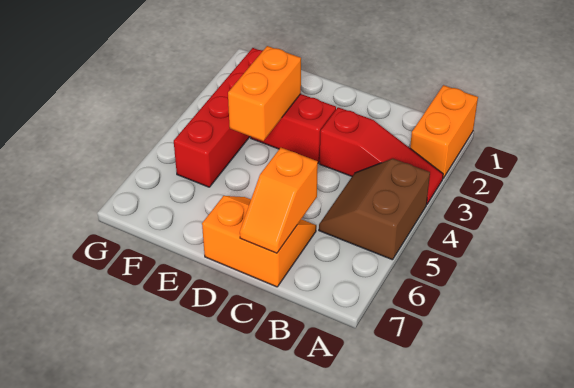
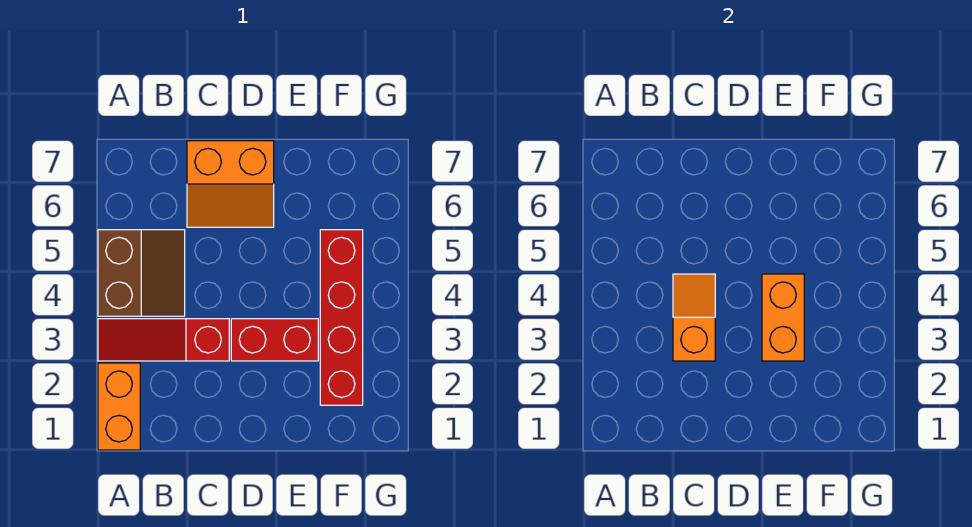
orange 1x2 slope [240,148,318,253] -> orange 1x2 slope moved to [673,274,715,361]

